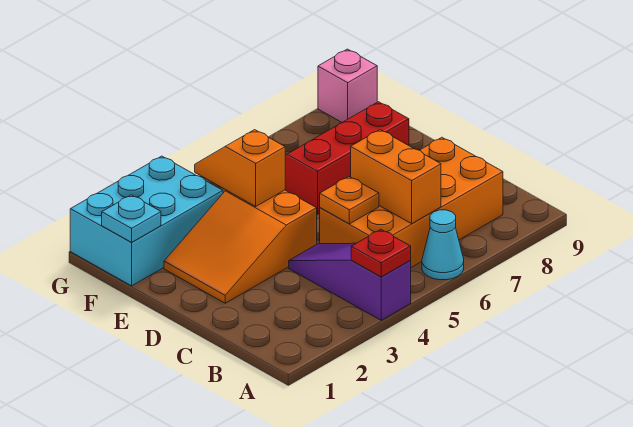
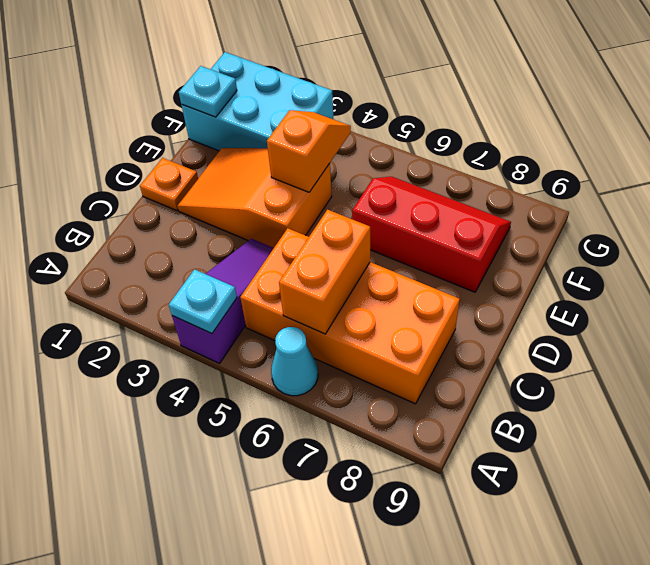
red 1x1 plate [351,229,411,277] -> cyan 1x1 plate [169,269,237,334]
orange 1x1 plate [320,177,379,224] -> orange 1x1 plate moved to [140,158,198,211]
pink 1x1 brick [318,49,377,122] -> none

